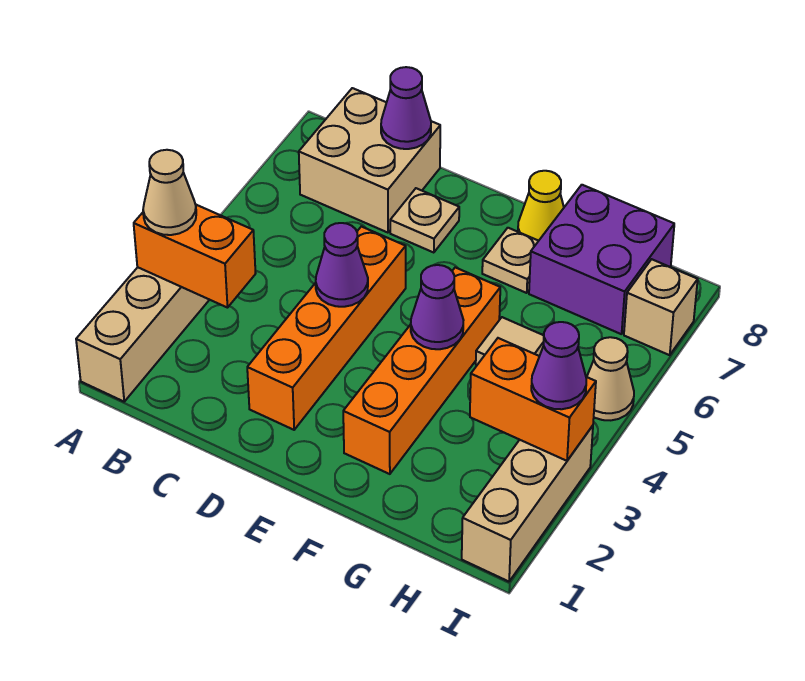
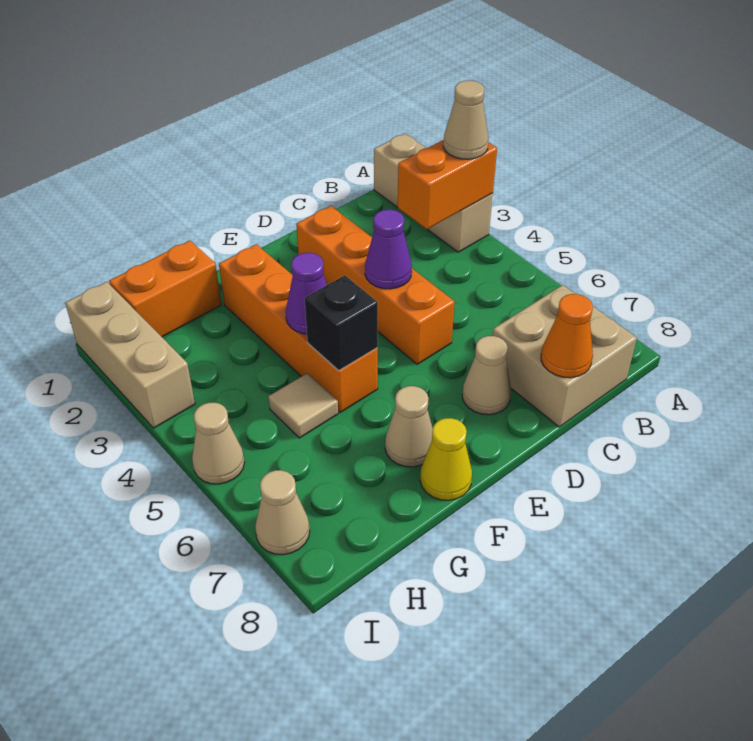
purple 1x1 cone [381,67,431,149] -> orange 1x1 cone [541,294,593,378]
tan 1x1 plate [390,188,459,253] -> tan 1x1 cone [462,336,511,415]
none -> black 1x1 brick [305,275,378,371]
tan 1x1 plate [482,228,538,293] -> tan 1x1 cone [385,386,433,467]
purple 2x2 brick [529,185,674,334] -> none
orange 1x2 brick [470,338,596,461] -> orange 1x2 brick moved to [109,241,221,337]
purple 1x1 cone [531,322,586,409] -> none
tan 1x1 brick [624,259,698,355] -> tan 1x1 cone [255,470,310,555]

